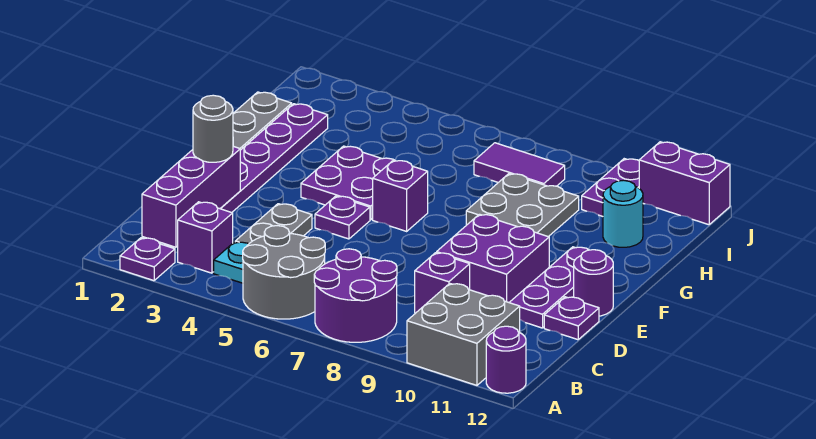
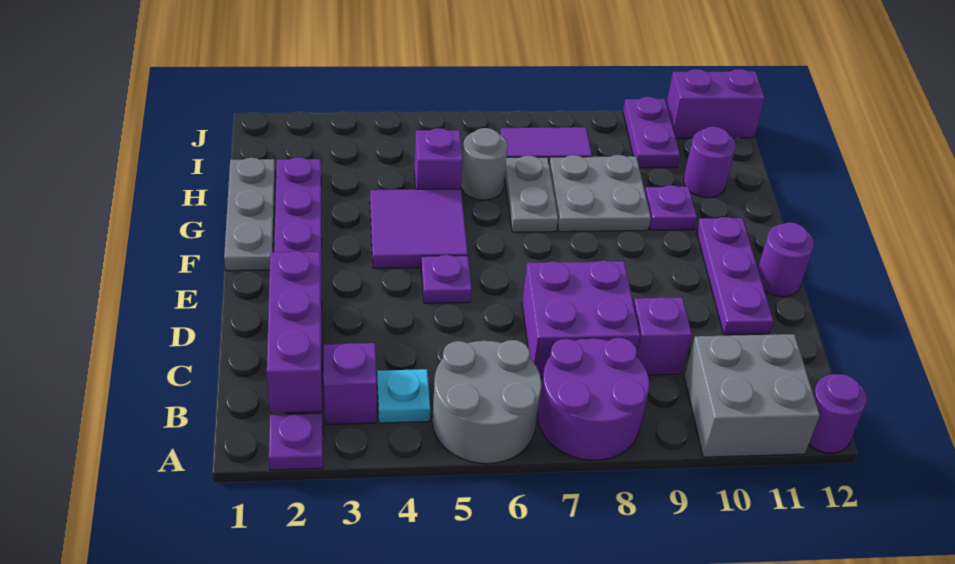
grey 1x2 plate [235,204,312,244] -> grey 1x2 plate moved to [505,155,558,232]
grey 1x1 round brick [193,95,233,162] -> grey 1x1 round brick moved to [461,128,508,200]
purple 2x2 brick [437,214,549,302] -> purple 2x2 brick moved to [522,261,640,378]
purple 1x1 plate [544,297,599,340] -> purple 1x1 plate moved to [645,185,697,230]
purple 2x2 plate [301,146,393,220] -> purple 2x2 tile [370,189,468,268]
purple 1x1 brick [373,160,428,231] -> purple 1x1 brick moved to [414,128,463,189]
cyan 1x1 round brick [603,180,643,247] -> purple 1x1 round brick [683,127,736,198]

